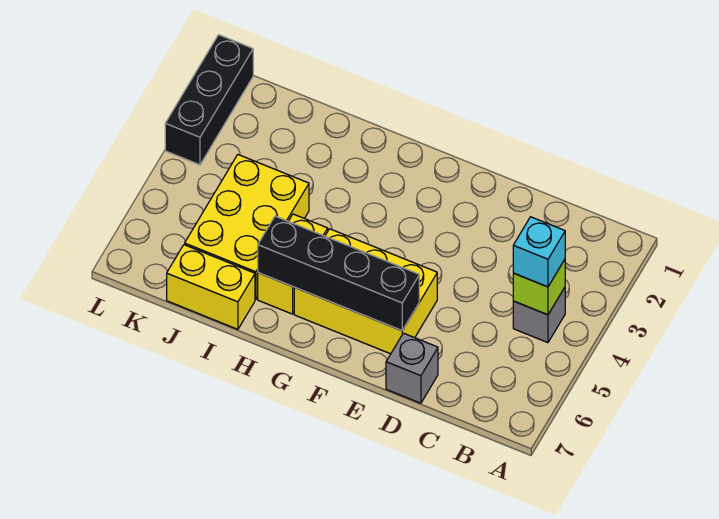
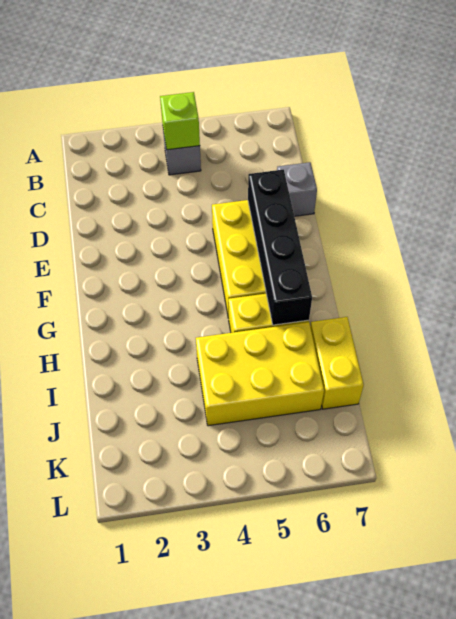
cyan 1x1 brick [513,217,565,287] -> none
black 1x3 brick [165,35,253,165] -> none

